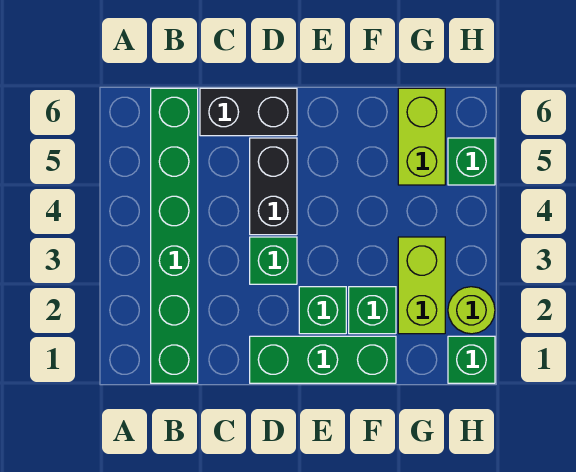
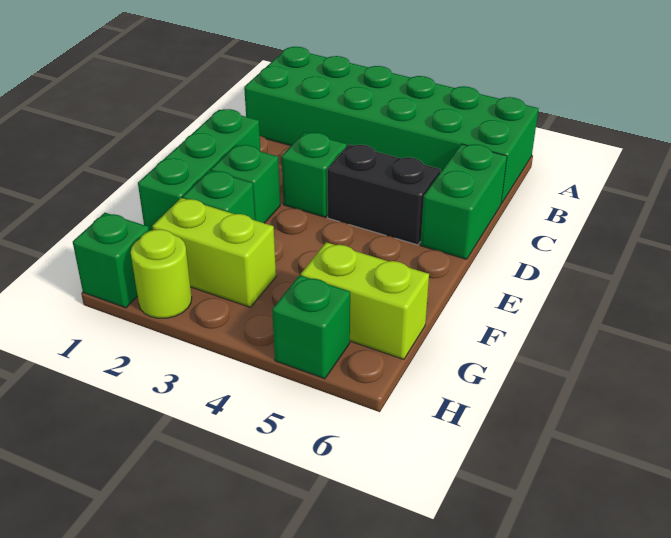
green 1x6 brick [151,88,198,383] -> green 2x6 brick [244,47,539,204]
black 1x2 brick [200,88,297,136] -> green 1x2 brick [420,144,507,259]

